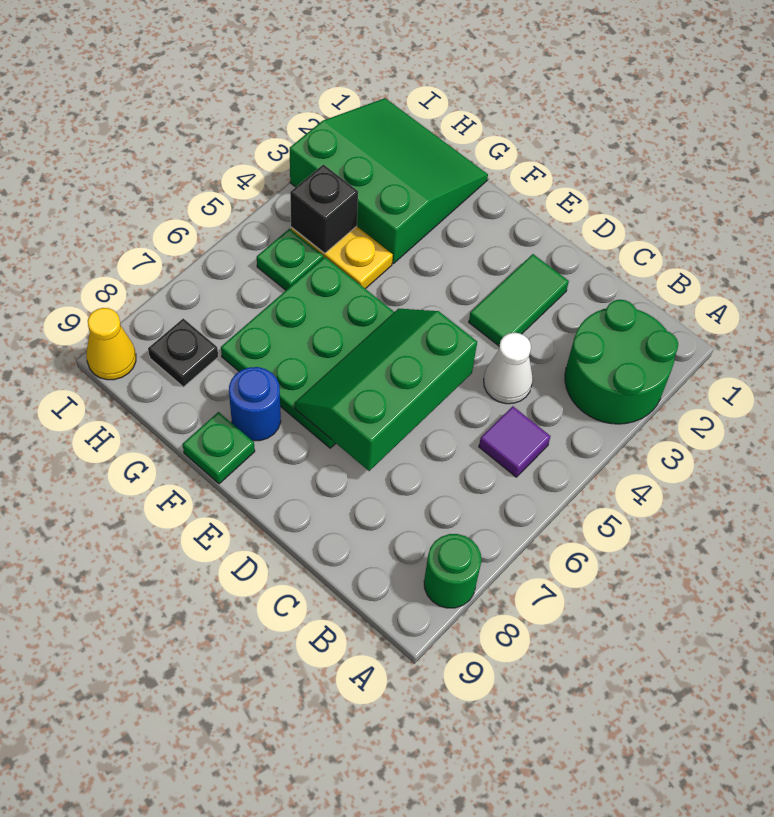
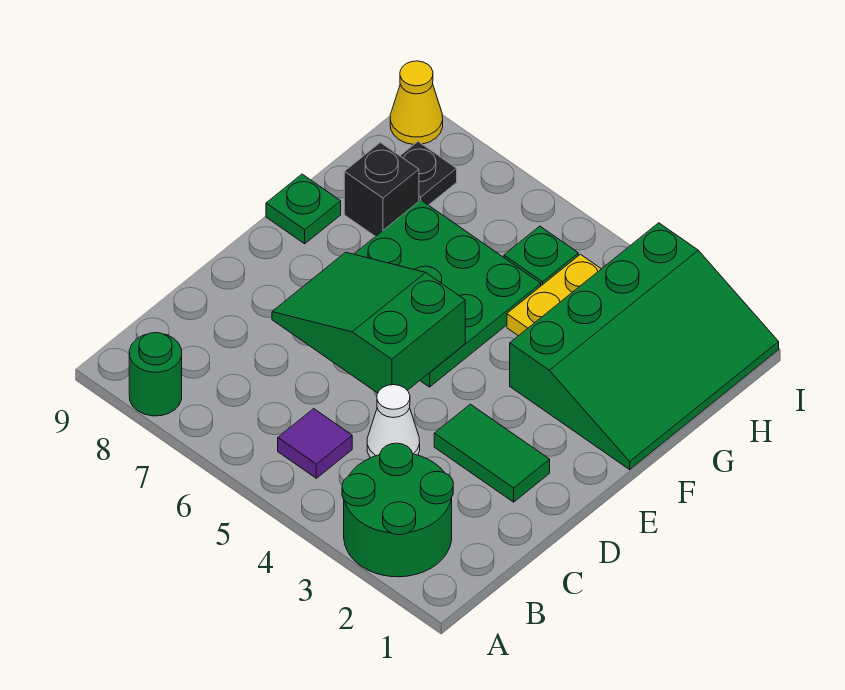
green 2x3 slope [294,309,477,471] -> green 2x3 slope turned to [272,252,465,393]
blue 1x1 round brick [229,367,281,441] -> none
green 3x3 slope [290,98,488,263] -> green 3x4 slope [510,223,779,469]
black 1x1 brick [290,164,358,253] -> black 1x1 brick moved to [344,143,419,237]

